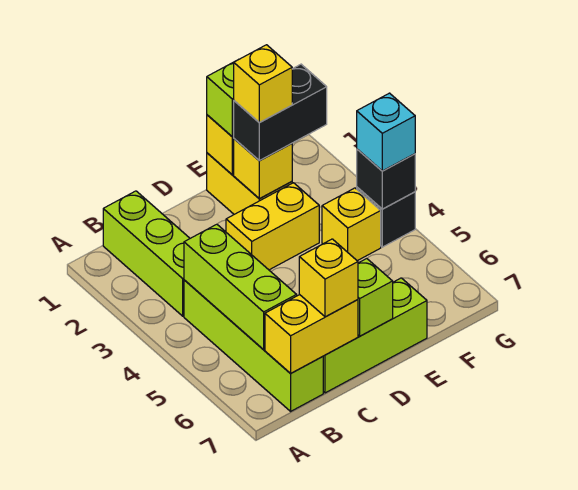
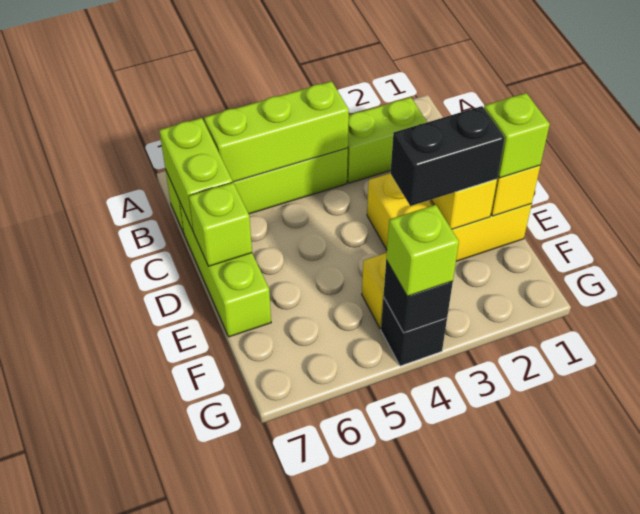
lime 1x3 brick [103,191,190,316] -> lime 1x2 brick [347,97,427,183]
yellow 1x2 brick [265,295,358,373] -> lime 1x2 brick [159,118,233,230]
yellow 1x1 brick [299,239,358,317] -> none
black 1x2 brick [233,64,327,160] -> black 1x2 brick turned to [390,106,505,206]
yellow 1x1 brick [234,45,292,122] -> none
cyan 1x1 brick [357,93,415,171] -> lime 1x1 brick [386,205,459,296]

